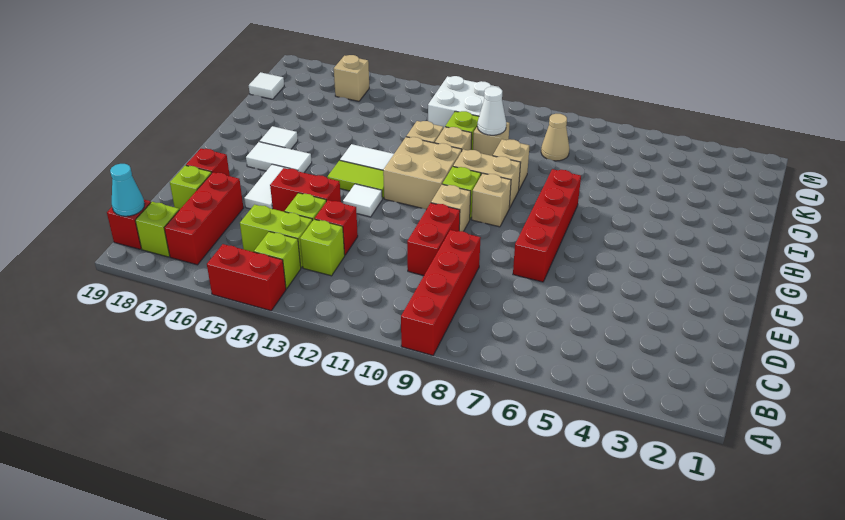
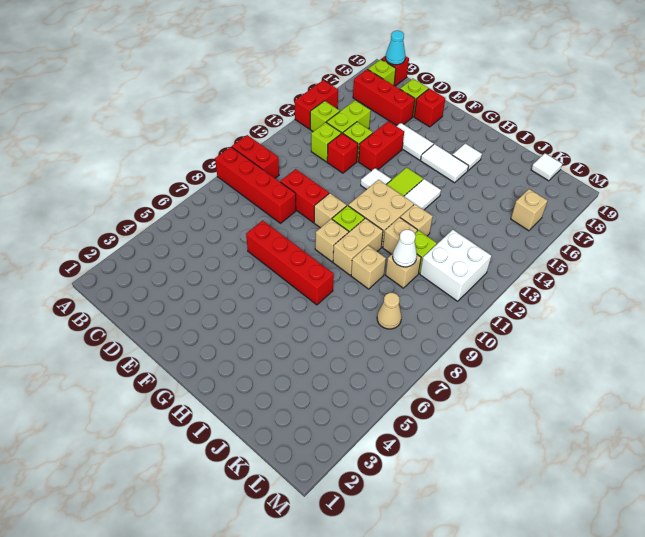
none -> red 1x2 brick [232,135,279,178]
white 1x2 tile [246,142,312,173] -> white 1x2 tile turned to [421,144,469,183]

